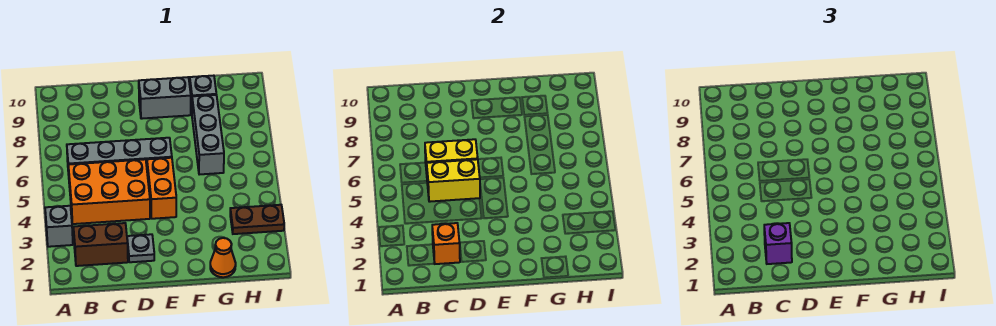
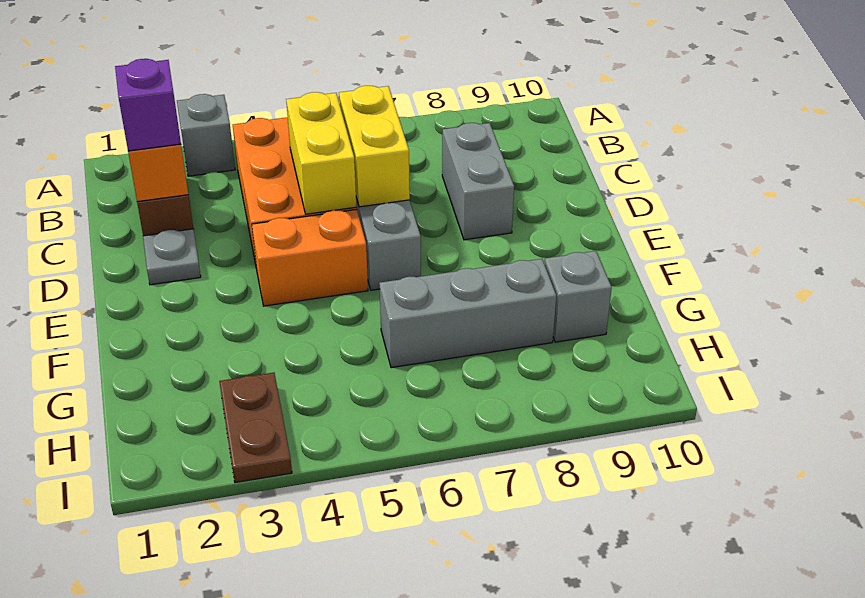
grey 1x2 brick [139,77,191,119] -> grey 1x2 brick moved to [442,123,514,240]
orange 1x1 cone [210,238,236,277] -> none

